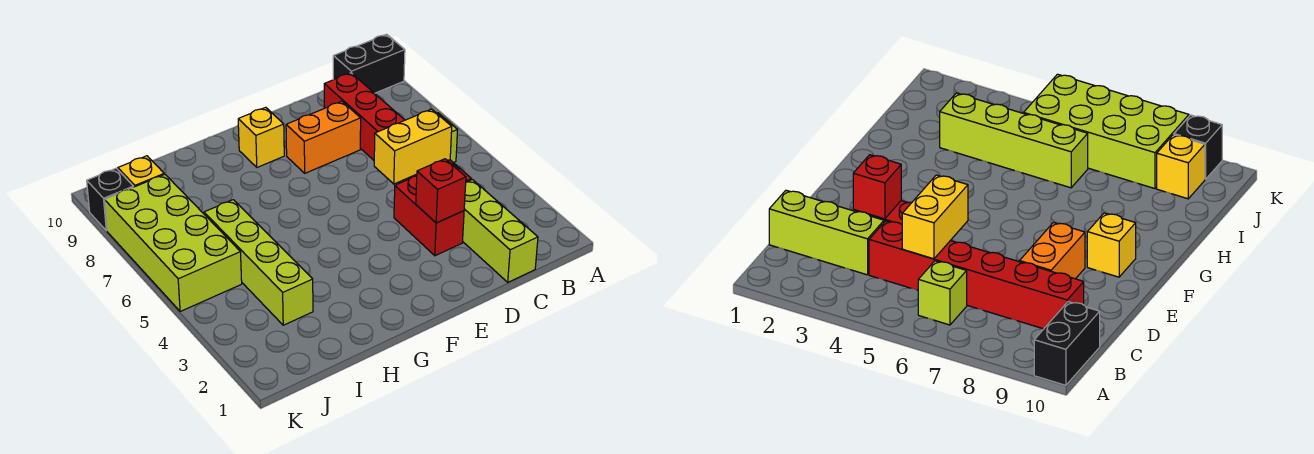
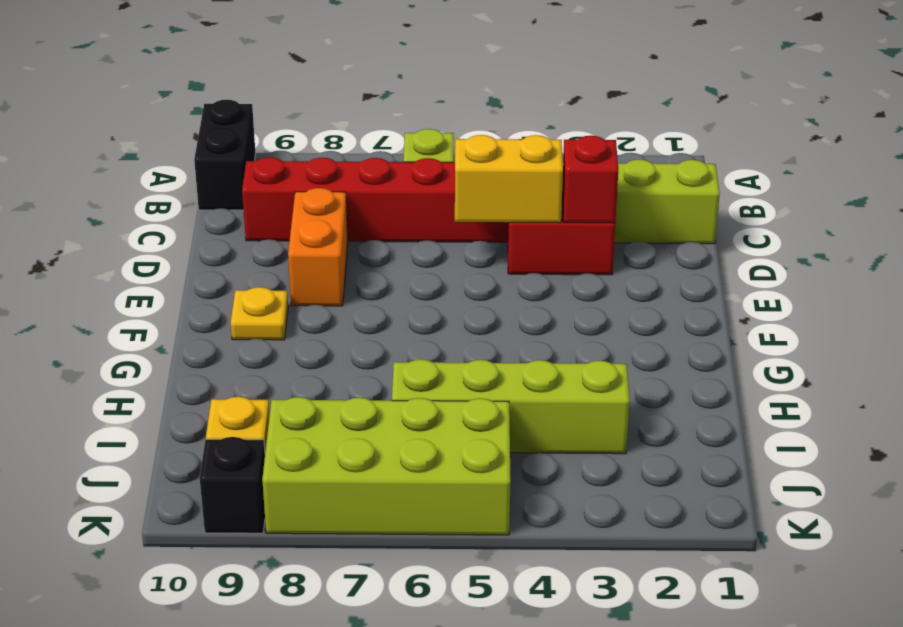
yellow 1x2 brick [374,109,452,184] -> yellow 1x2 brick turned to [455,135,563,223]
yellow 1x1 brick [238,107,284,167] -> yellow 1x1 plate [231,287,288,340]

